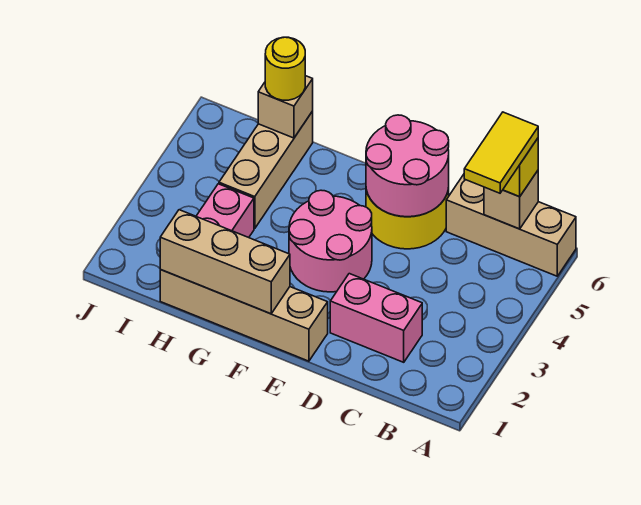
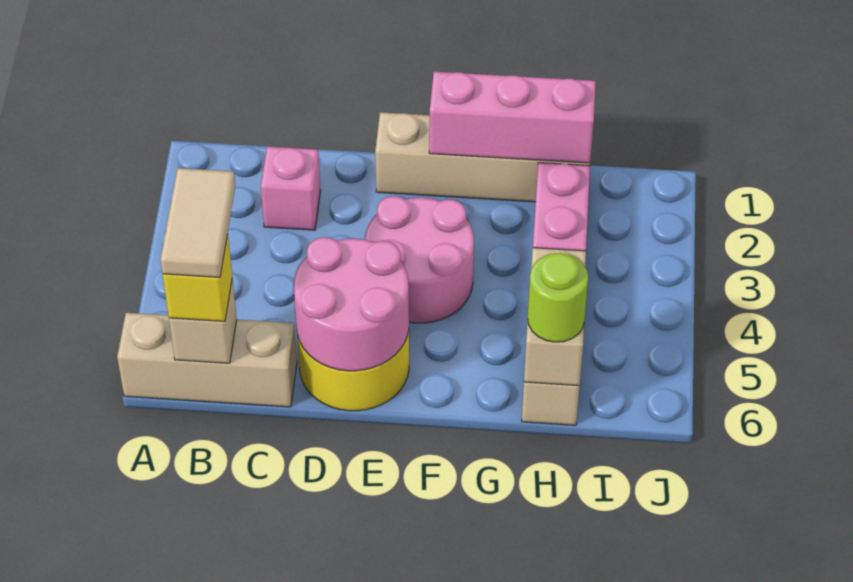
yellow 1x2 tile [464,112,538,193] -> tan 1x2 tile [160,168,235,277]
pink 1x2 brick [330,274,422,362] -> pink 1x1 brick [261,146,321,230]
tan 1x3 brick [160,210,290,314] -> pink 1x3 brick [429,72,596,163]
yellow 1x1 round brick [265,37,305,100] -> lime 1x1 round brick [528,253,588,342]

